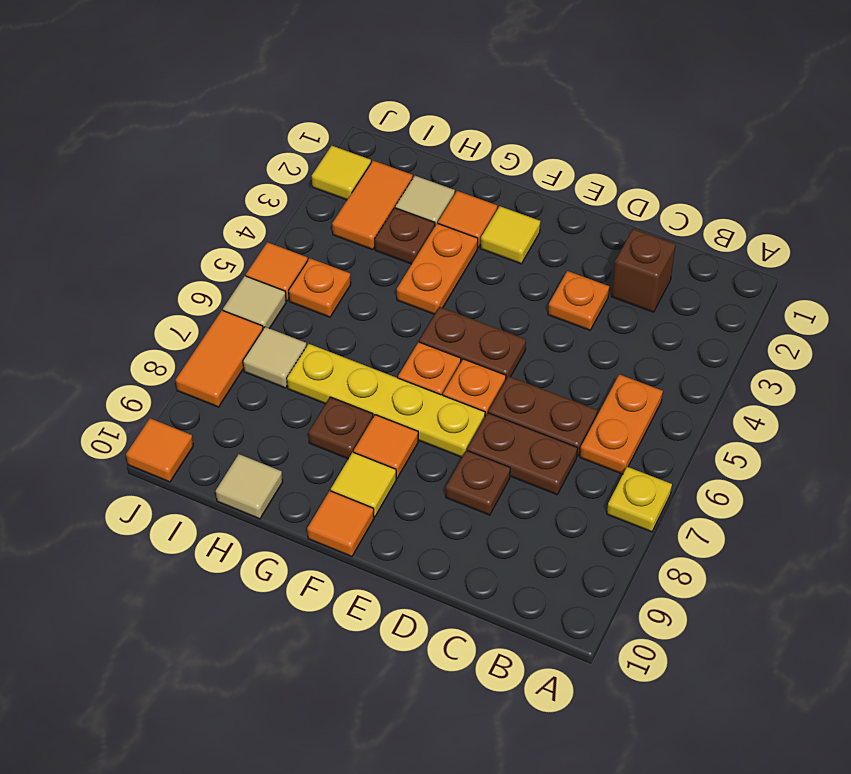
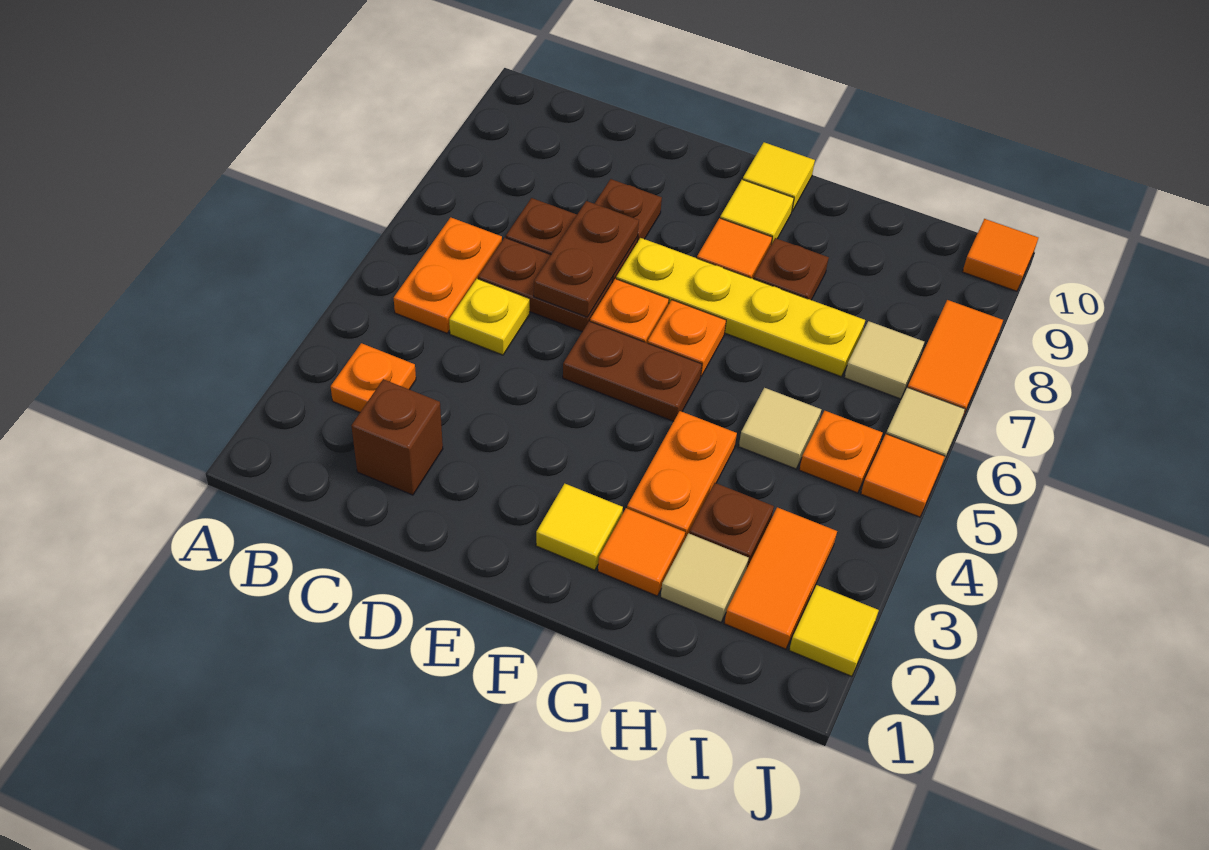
yellow 1x1 plate [607,467,672,532] -> yellow 1x1 plate moved to [449,279,530,355]
orange 1x1 plate [548,271,609,330] -> orange 1x1 plate moved to [331,343,416,412]
none -> brown 1x2 plate [534,201,639,317]
orange 1x1 tile [307,491,374,557] -> yellow 1x1 tile [743,142,815,211]
tan 1x1 tile [216,454,283,519] -> tan 1x1 tile moved to [739,388,821,469]

